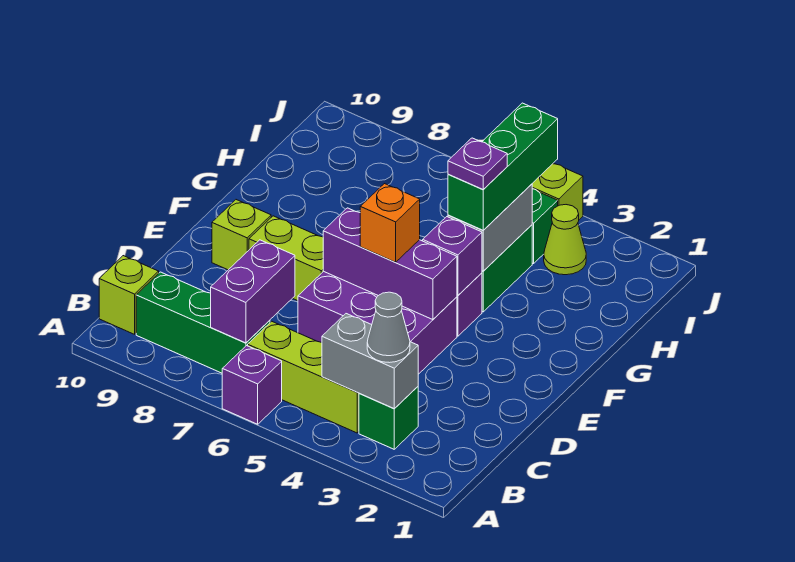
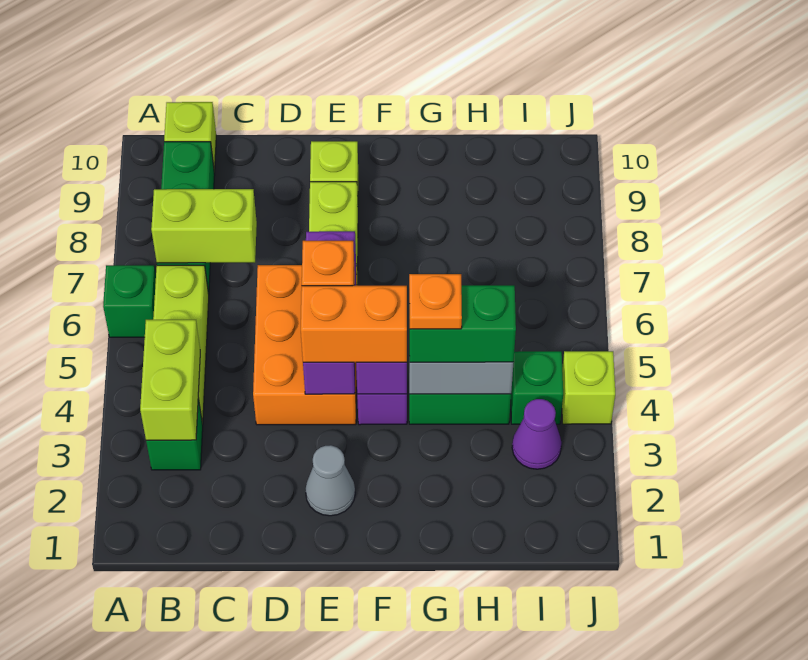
purple 1x1 brick [222,346,282,424] -> green 1x1 brick [103,265,156,337]
grey 1x2 brick [322,314,418,409] -> lime 1x2 brick [140,320,200,440]
grey 1x1 cone [367,292,410,363] -> grey 1x1 cone moved to [306,445,355,516]
purple 1x2 brick [211,240,295,343] -> lime 1x2 brick [151,189,257,263]
purple 2x3 brick [298,271,457,374] -> orange 2x3 brick [253,265,357,425]
none -> orange 1x2 brick [301,285,407,363]
green 1x3 brick [448,103,558,230] -> green 1x2 brick [409,285,516,362]
purple 1x1 plate [448,138,507,190] -> orange 1x1 plate [409,274,462,329]
lime 1x1 cone [544,205,586,275] -> purple 1x1 cone [512,399,561,469]

